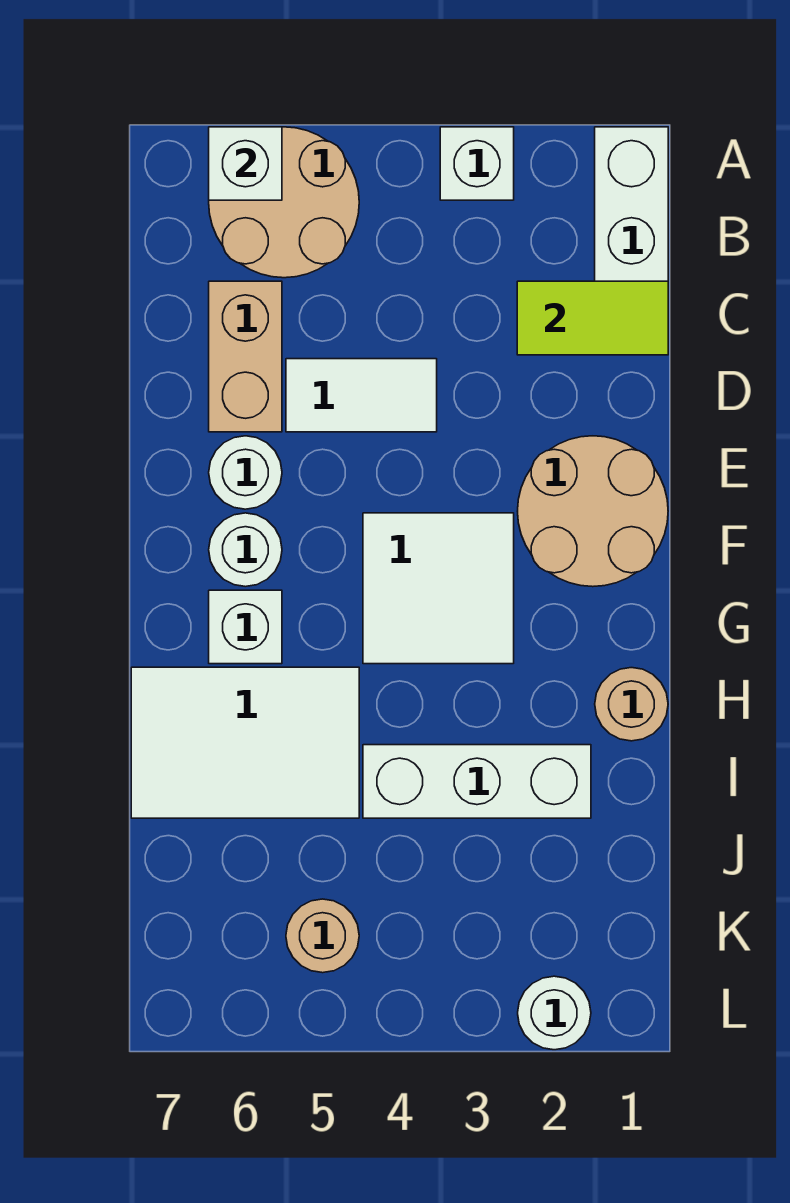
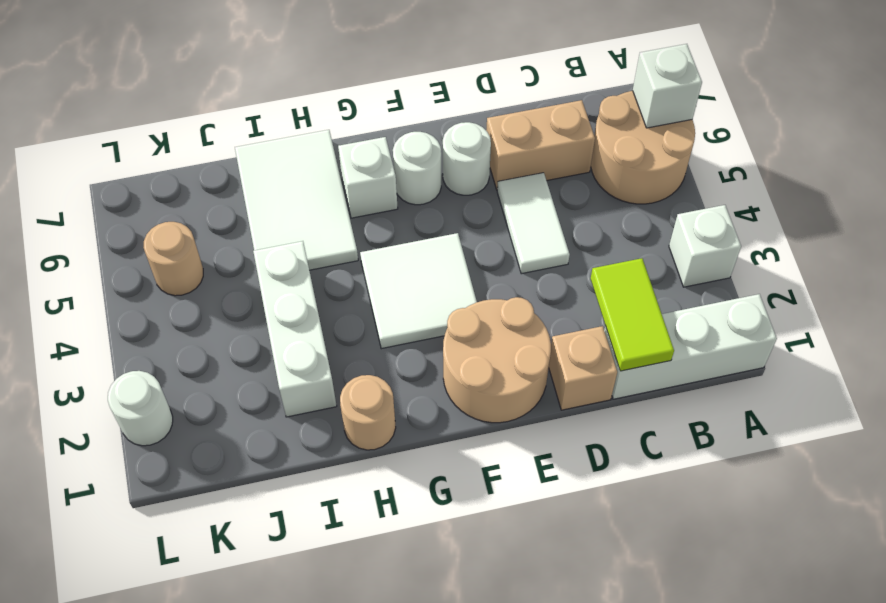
none -> tan 1x1 brick [549,326,617,410]

